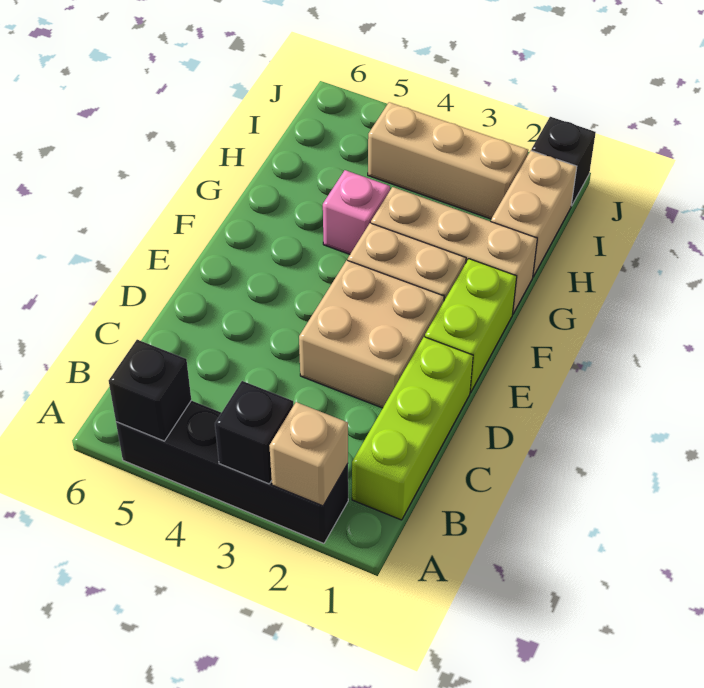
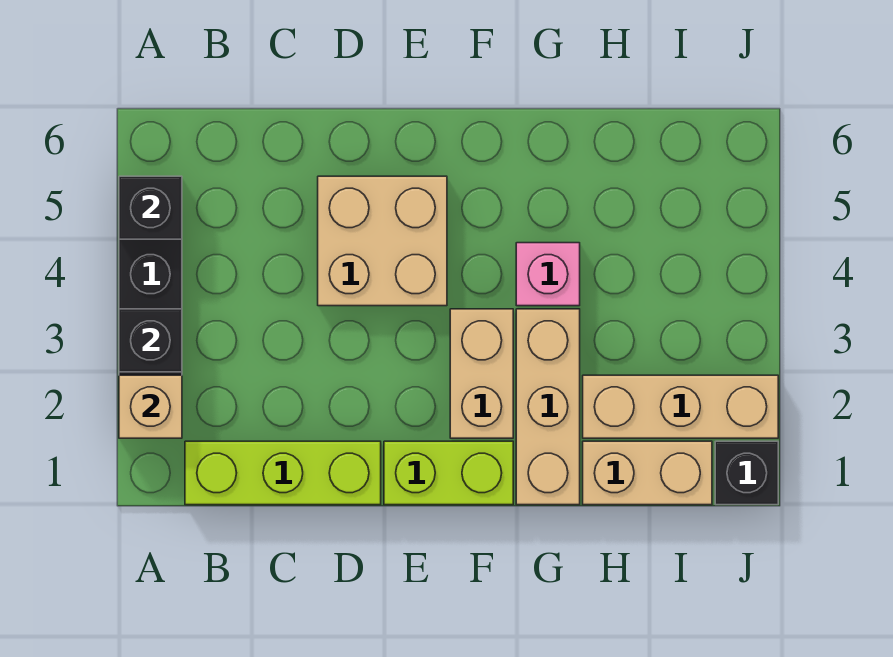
tan 2x2 brick [299,260,444,408] -> tan 2x2 brick moved to [318,176,447,306]
tan 1x3 brick [368,102,528,219] -> tan 1x3 brick turned to [583,375,778,438]

